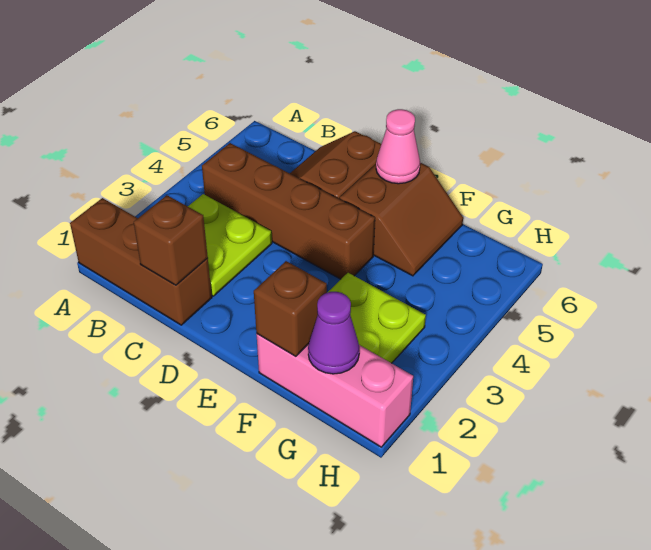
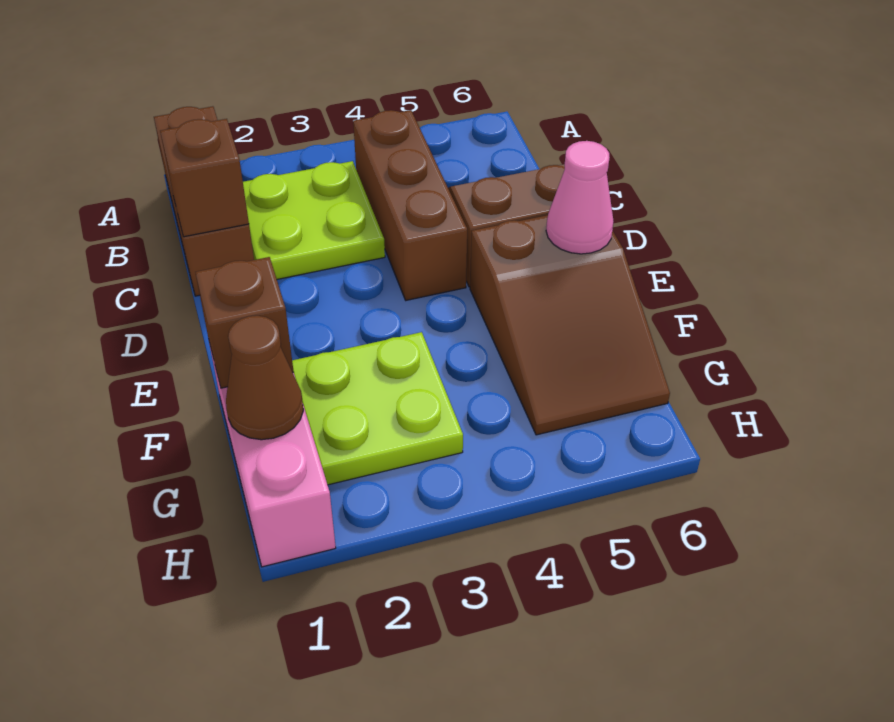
brown 1x4 brick [202,143,375,279] -> brown 1x3 brick [353,110,467,300]
brown 2x2 slope [340,163,463,276] -> brown 2x3 slope [470,215,670,435]
purple 1x1 cone [308,292,359,374] -> brown 1x1 cone [226,316,303,440]

